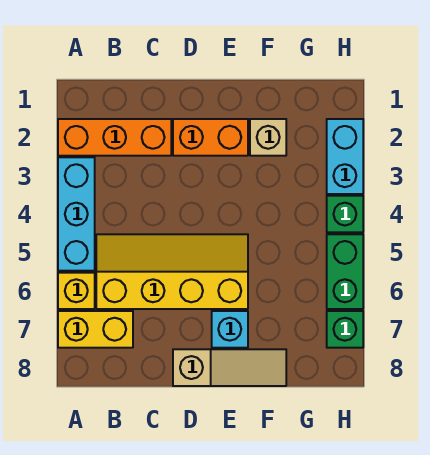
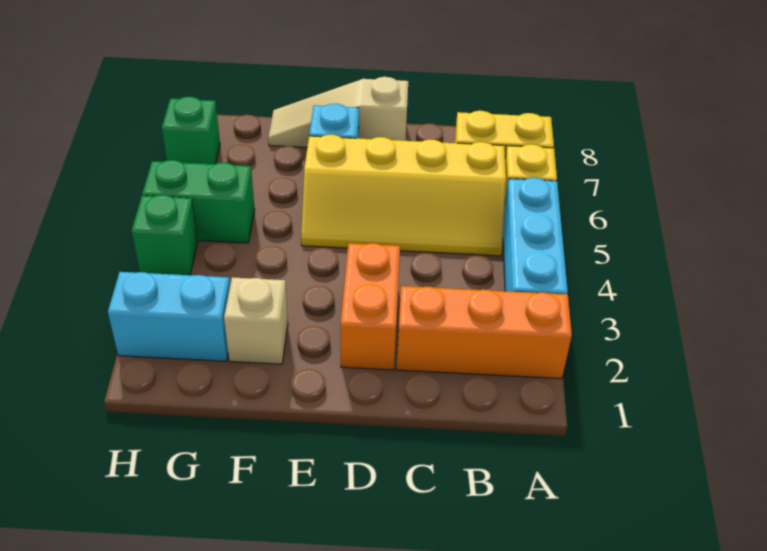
orange 1x2 brick [173,119,248,156] -> orange 1x2 brick turned to [341,243,400,370]
cyan 1x2 brick [327,119,363,194] -> cyan 1x2 brick turned to [108,272,230,361]
green 1x2 brick [327,234,363,309] -> green 1x2 brick turned to [142,160,255,243]

